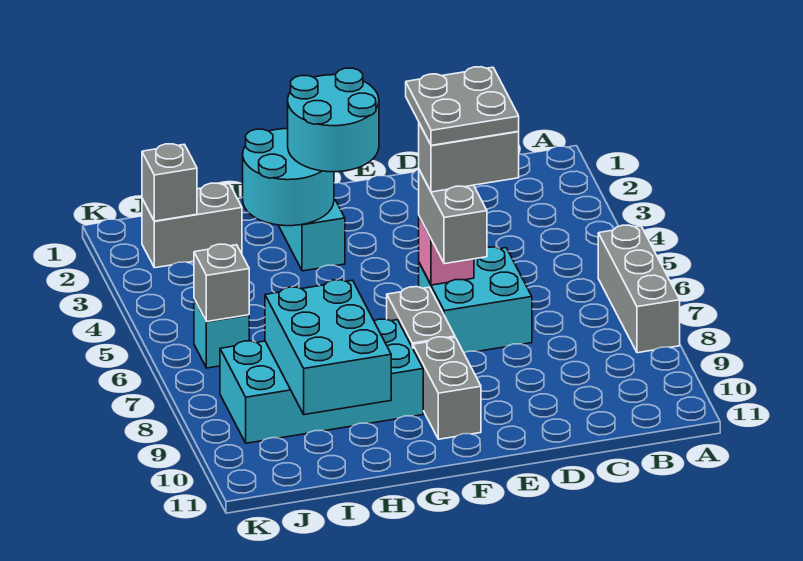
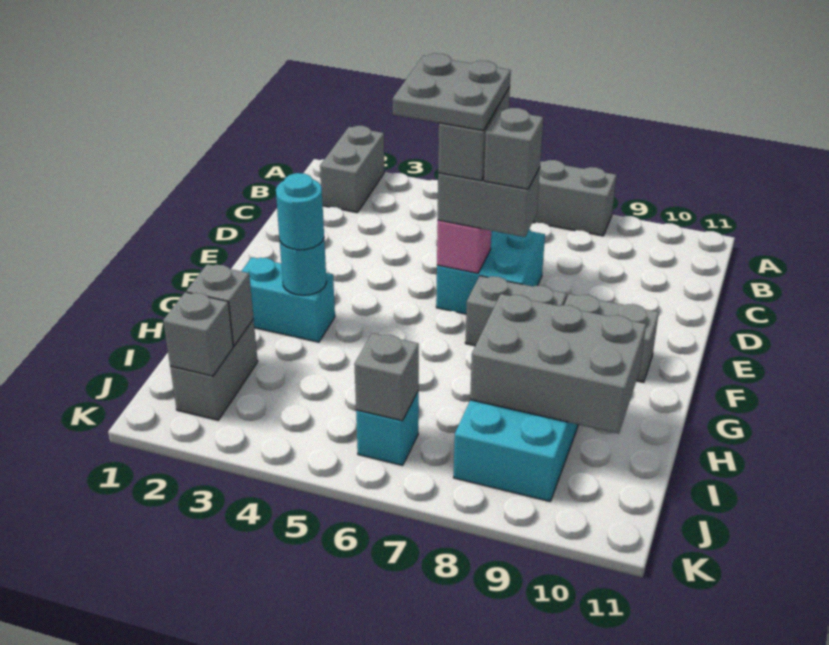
none -> grey 1x2 brick [320,126,384,213]
none -> grey 1x1 brick [484,108,543,189]
cyan 2x2 round brick [288,68,379,172] -> cyan 1x1 round brick [276,173,324,250]
cyan 2x2 round brick [243,129,334,226] -> cyan 1x1 round brick [280,239,326,295]
cyan 2x3 brick [265,280,391,415] -> grey 2x3 brick [470,294,646,434]
none -> grey 1x1 brick [186,264,254,346]

